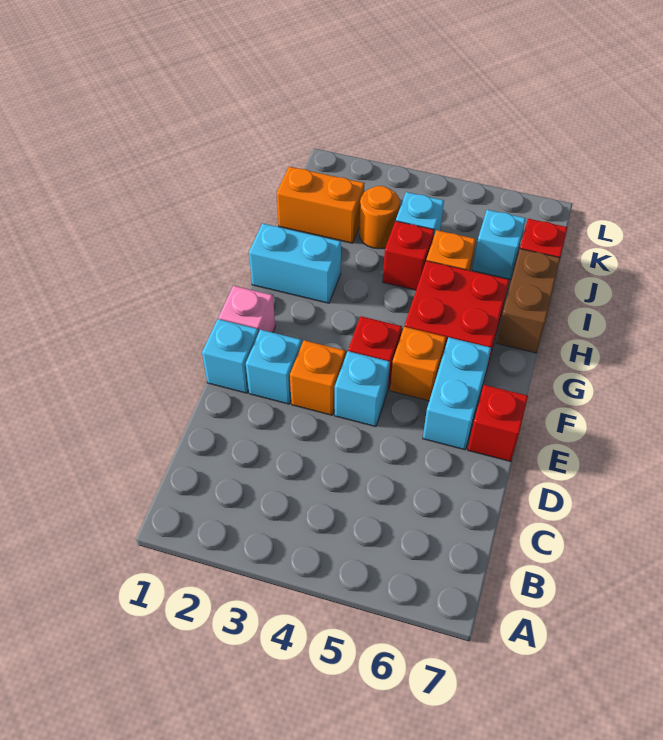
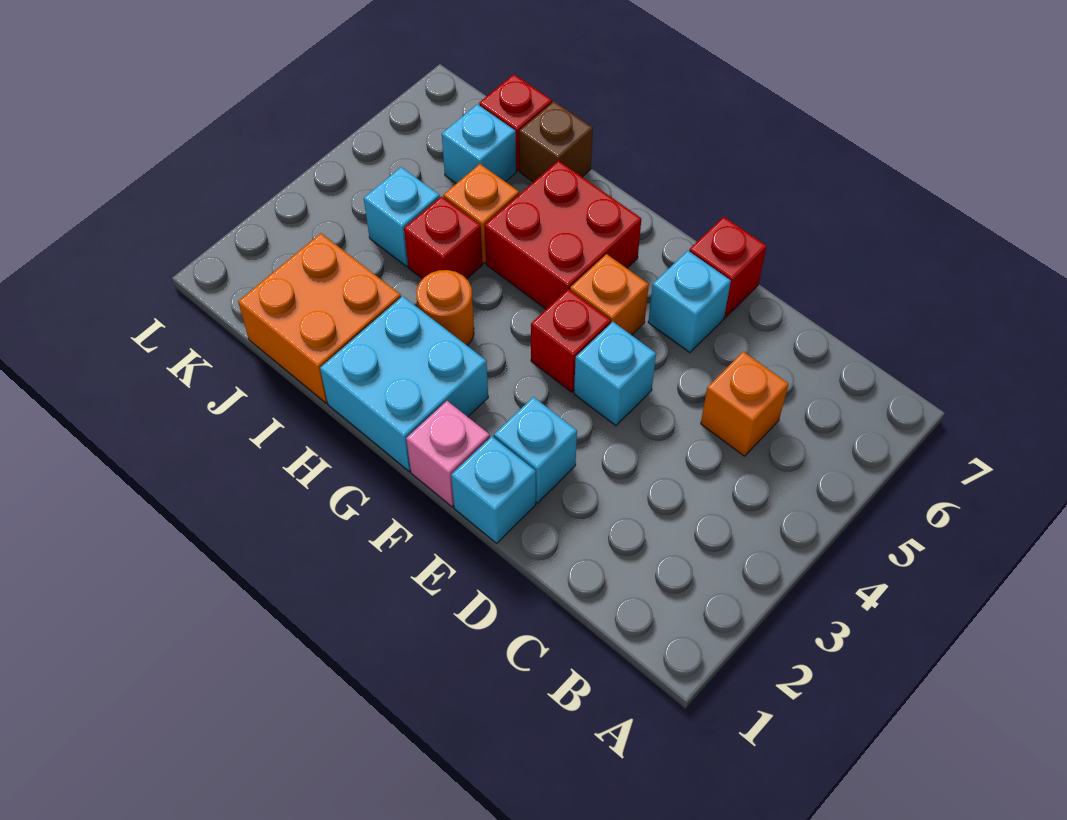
orange 1x1 brick [290,340,345,415] -> orange 1x1 brick moved to [701,352,789,456]
cyan 1x2 brick [423,338,491,450] -> cyan 1x1 brick [648,251,731,353]
cyan 1x2 brick [249,223,341,303] -> cyan 2x2 brick [320,296,488,471]
brown 1x2 brick [496,249,560,353] -> brown 1x1 brick [519,102,593,182]
orange 1x2 brick [277,167,365,243] -> orange 2x2 brick [238,233,401,403]
orange 1x1 round brick [359,186,400,249] -> orange 1x1 round brick moved to [416,270,474,346]

